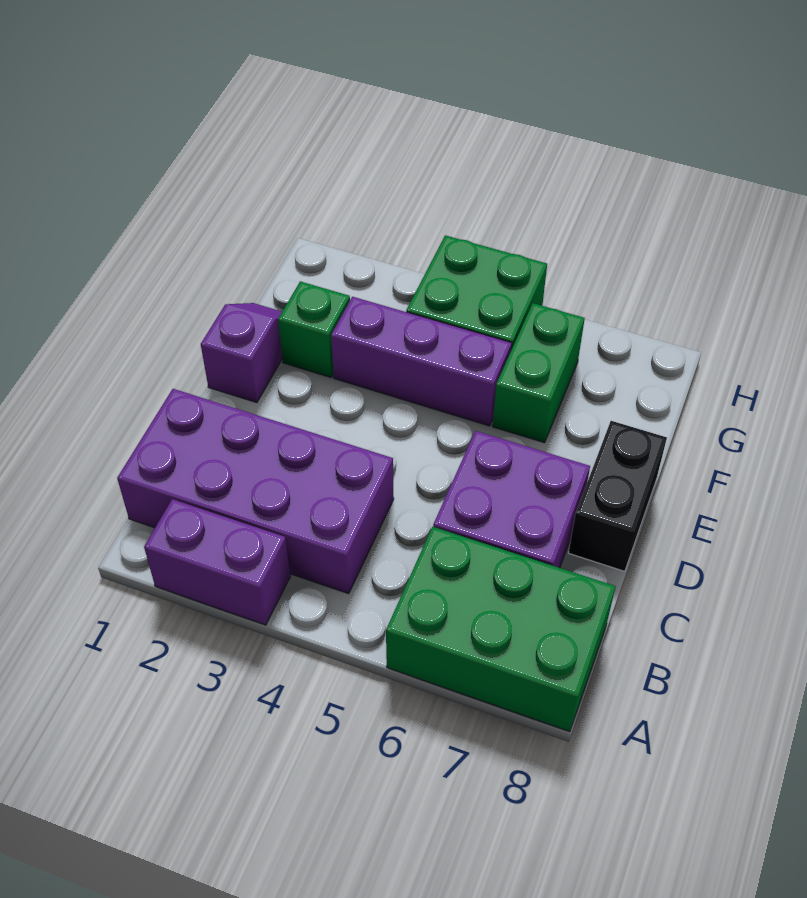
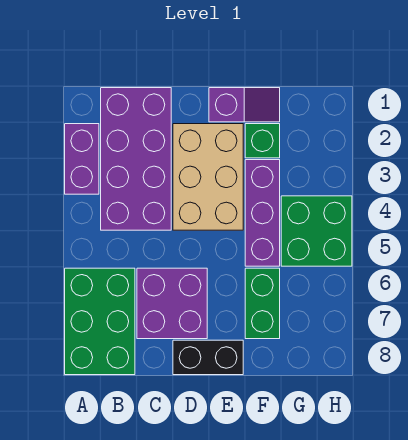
none -> tan 2x3 brick [173,124,243,230]
green 1x2 brick [493,303,585,443] -> green 1x2 brick turned to [245,268,280,339]

